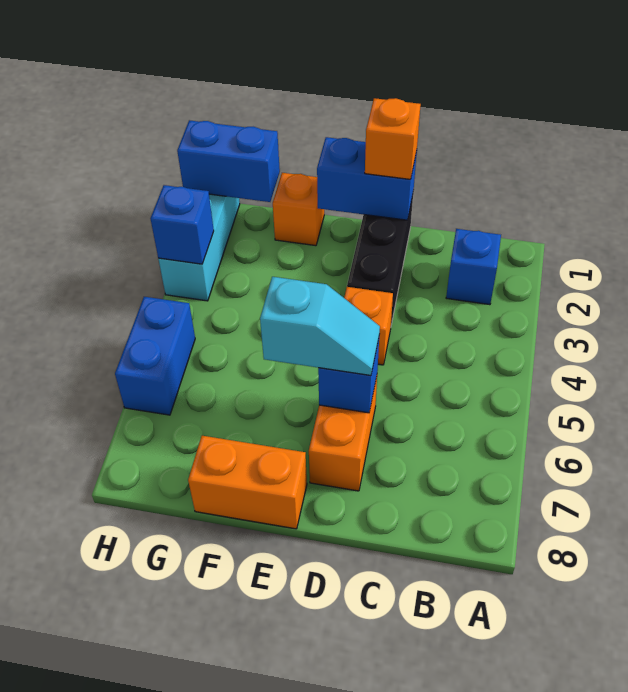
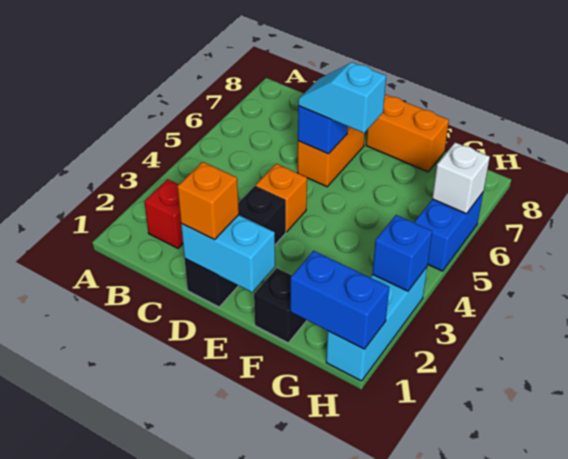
blue 1x1 brick [446,229,501,305] -> red 1x1 brick [144,179,183,248]
blue 1x2 brick [317,137,417,220] -> cyan 1x2 brick [181,215,275,292]
orange 1x1 brick [273,173,324,246] -> black 1x1 brick [254,268,307,343]
none -> white 1x1 brick [432,142,490,214]

